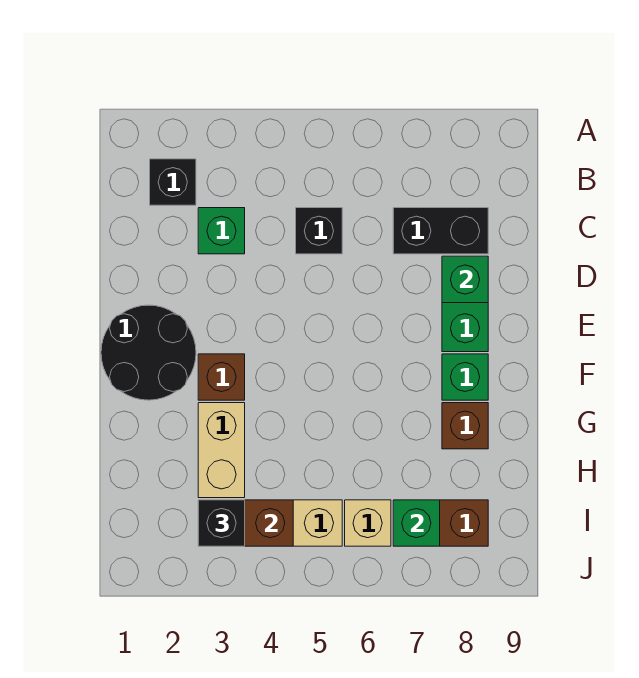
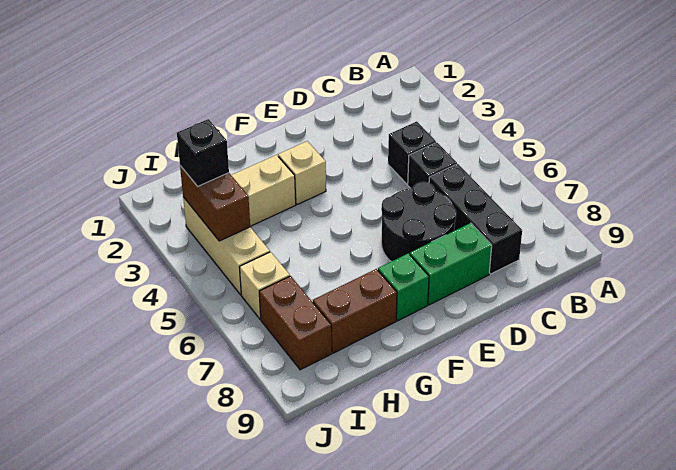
black 1x1 brick [150,159,196,205] -> black 1x1 brick moved to [388,121,436,184]
green 1x1 brick [198,208,245,254] -> none
black 1x2 brick [393,208,488,254] -> black 1x3 brick [429,164,522,274]
green 1x1 brick [442,256,488,303] -> none
black 2x2 round brick [101,305,196,400] -> black 2x2 round brick moved to [381,182,456,261]
brown 1x1 brick [198,354,245,400] -> tan 1x1 brick [278,141,326,204]
brown 1x1 brick [442,403,488,449] -> brown 1x2 brick [313,269,397,353]
green 1x1 brick [393,500,440,546] -> none

